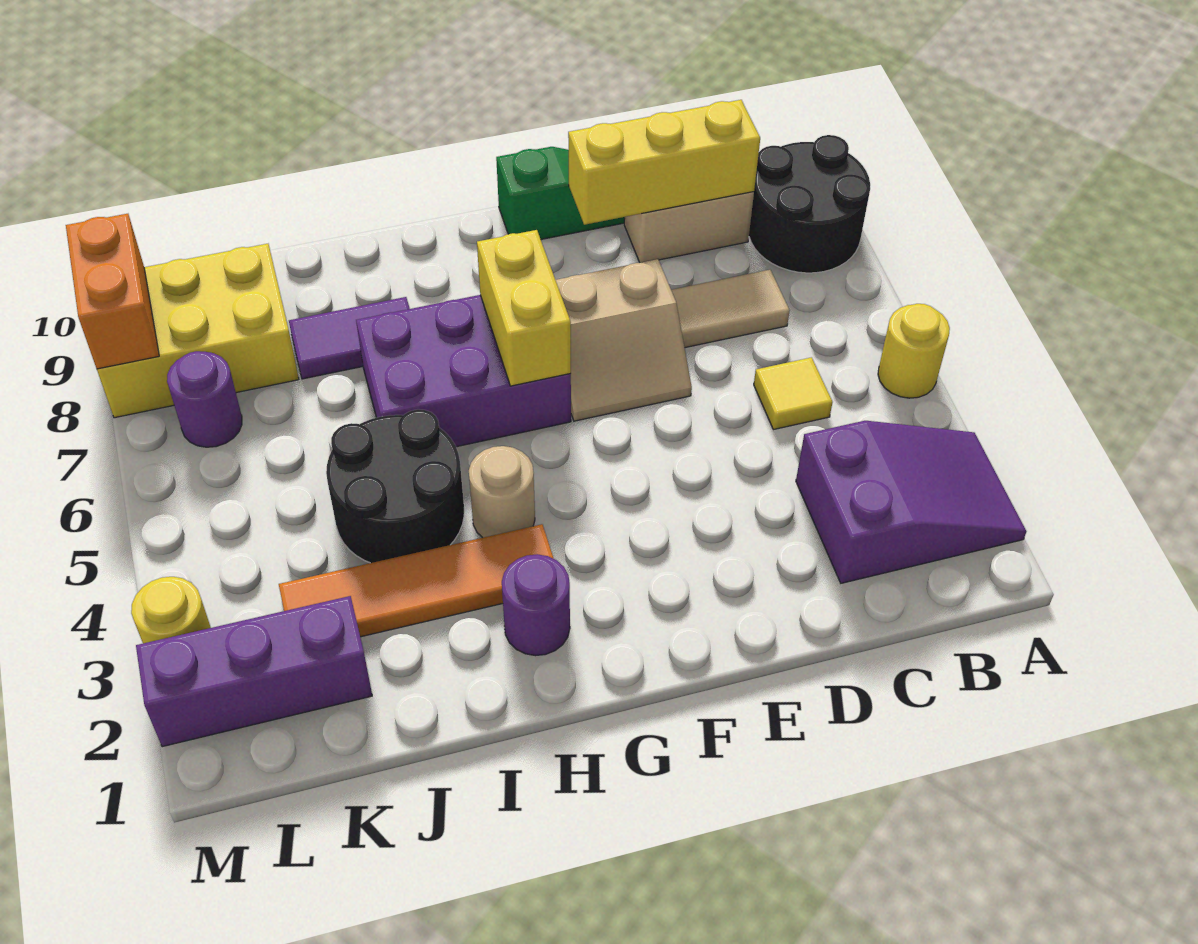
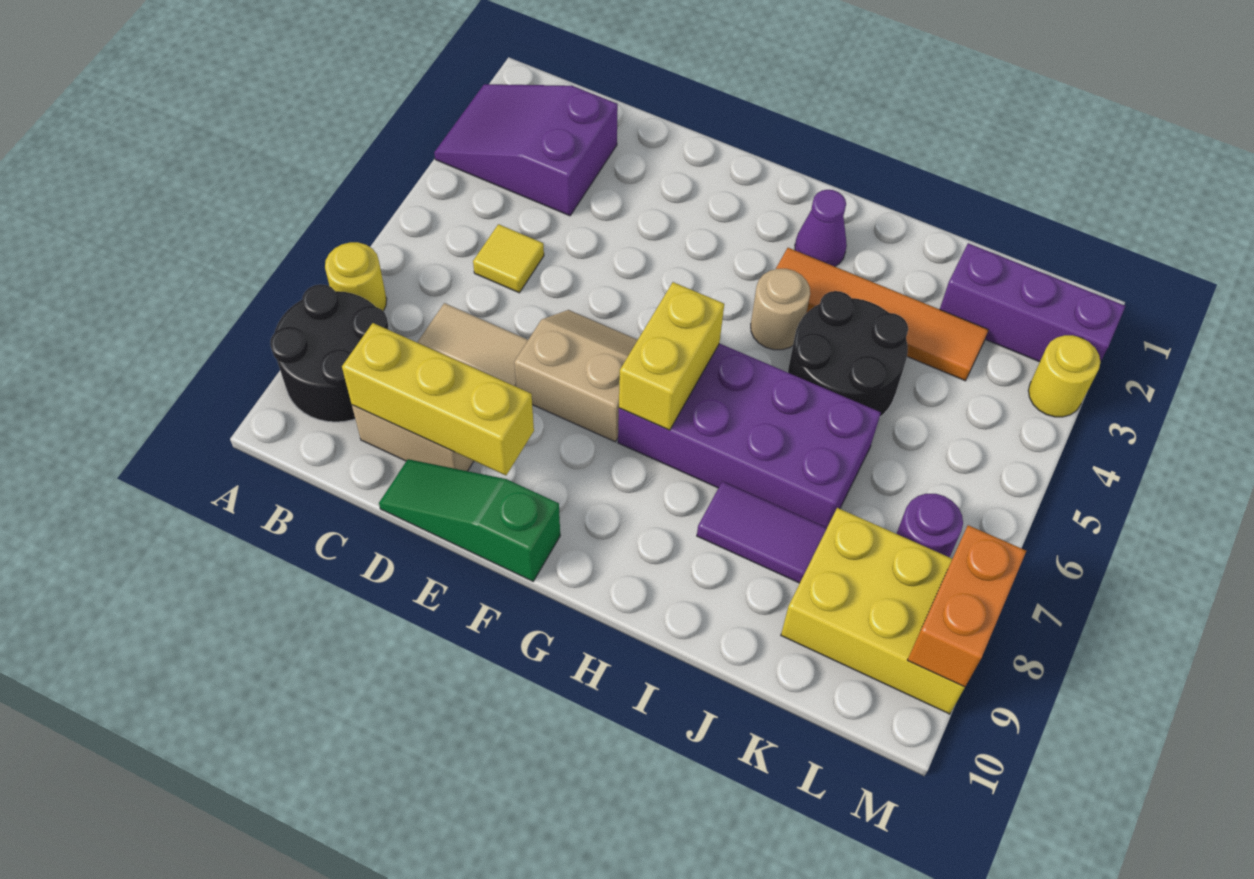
yellow 1x1 round brick [878,304,950,398] -> yellow 1x1 round brick moved to [325,242,387,311]
purple 2x3 brick [356,295,571,447] -> purple 2x4 brick [618,343,881,528]
purple 1x1 round brick [502,554,570,656] -> purple 1x1 cone [795,190,847,267]

